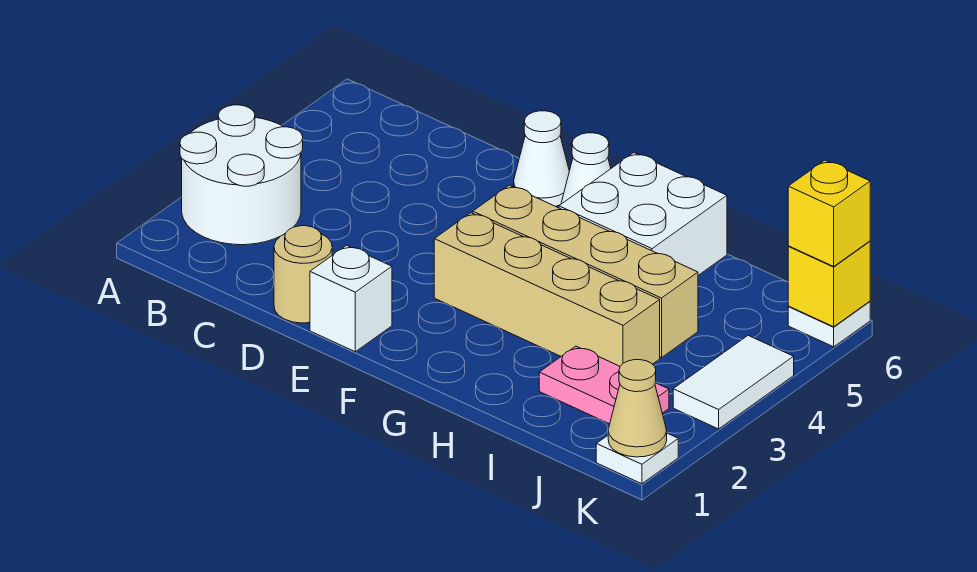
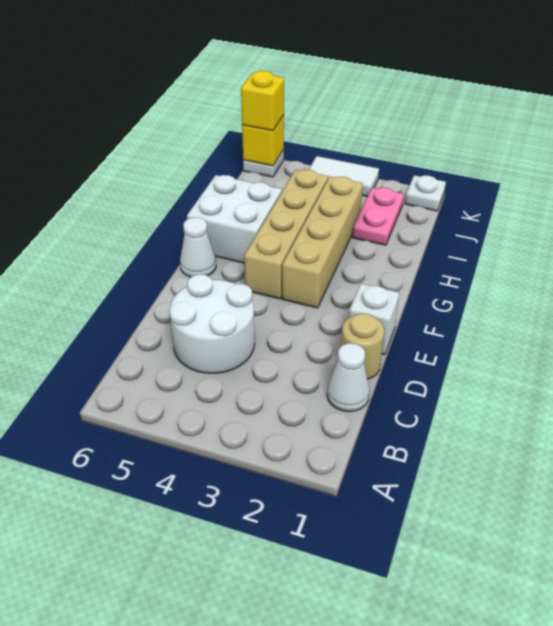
white 2x2 round brick [180,105,303,245] -> white 2x2 round brick moved to [169,274,255,373]
white 1x1 cone [514,111,569,206] -> white 1x1 cone moved to [327,343,369,412]
tan 1x1 cone [608,360,667,457] -> none

